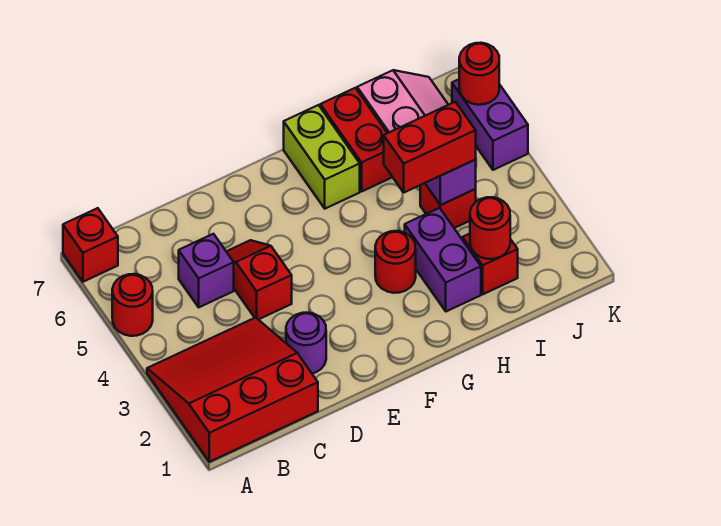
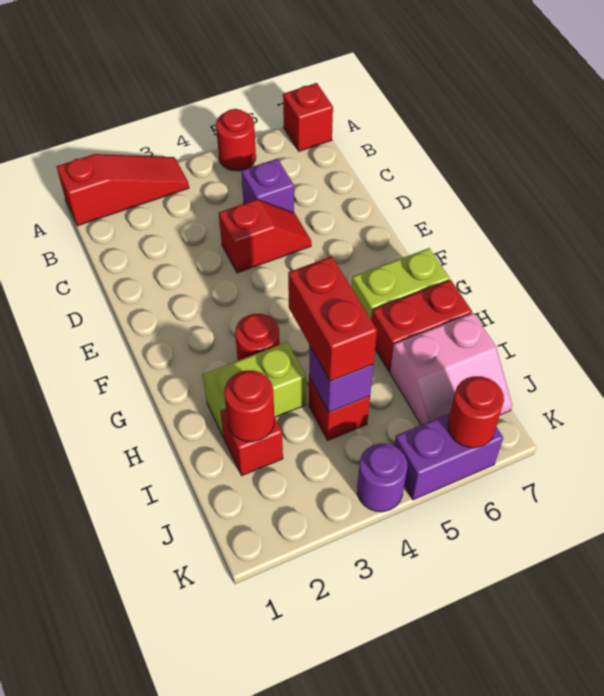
red 3x3 slope [147,317,318,462] -> red 1x3 slope [56,154,189,226]
purple 1x1 round brick [286,313,326,373] -> purple 1x1 round brick moved to [357,443,407,512]
purple 1x2 brick [405,208,481,311] -> lime 1x2 brick [203,342,306,438]

